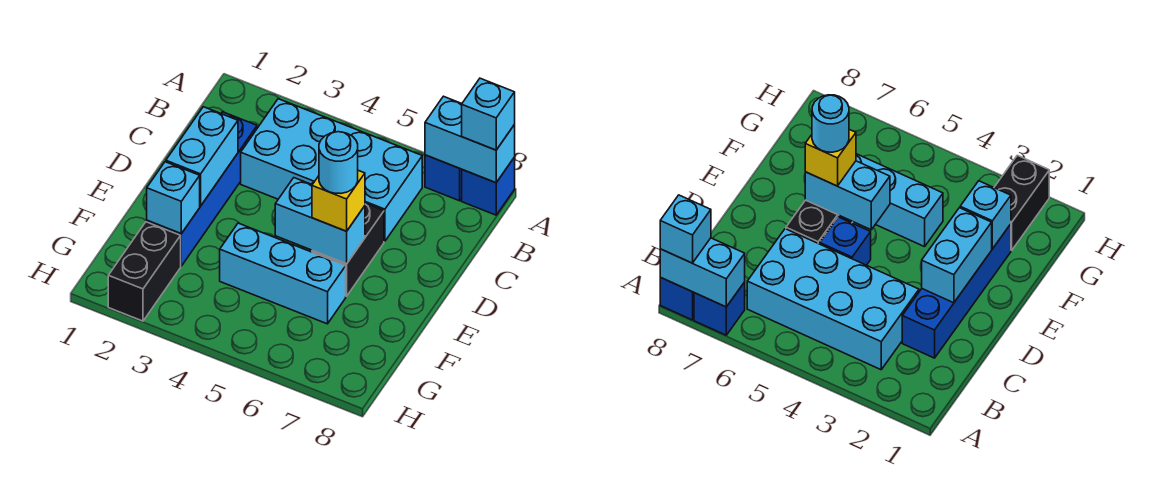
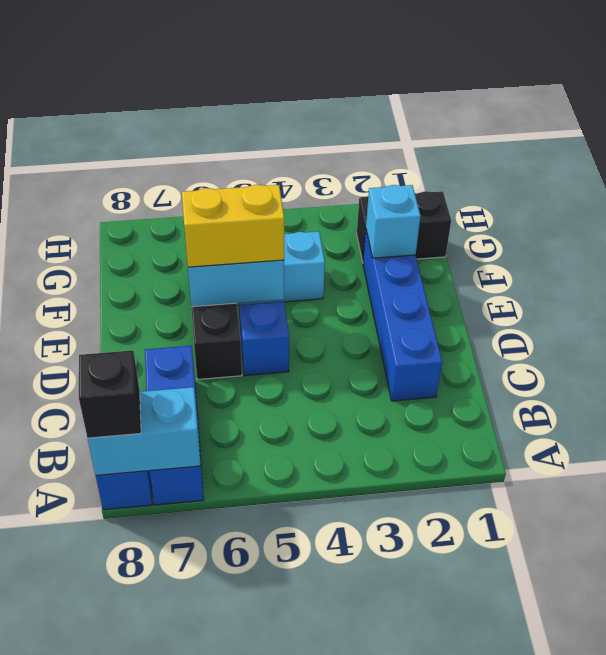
blue 1x1 brick [425,155,462,201] -> blue 1x3 brick [145,346,204,505]
cyan 1x1 brick [462,78,515,150] -> black 1x1 brick [79,350,141,438]
cyan 2x4 brick [241,99,422,241] -> none
cyan 1x2 brick [166,107,238,206] -> none
yellow 1x1 brick [312,170,365,231] -> yellow 1x2 brick [182,185,284,267]
cyan 1x1 round brick [319,132,358,193] -> none
black 1x2 brick [108,222,181,321] -> black 1x2 brick turned to [357,191,451,262]

